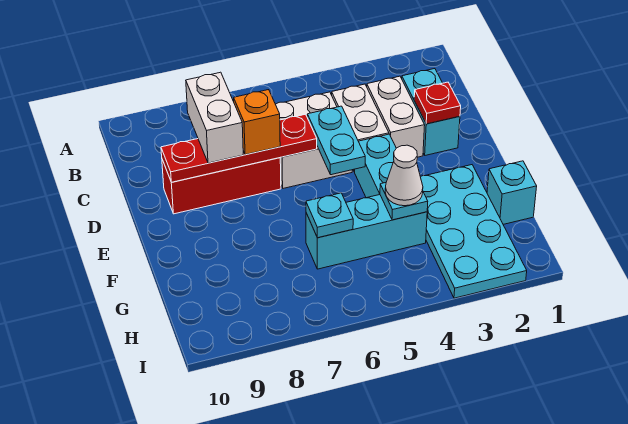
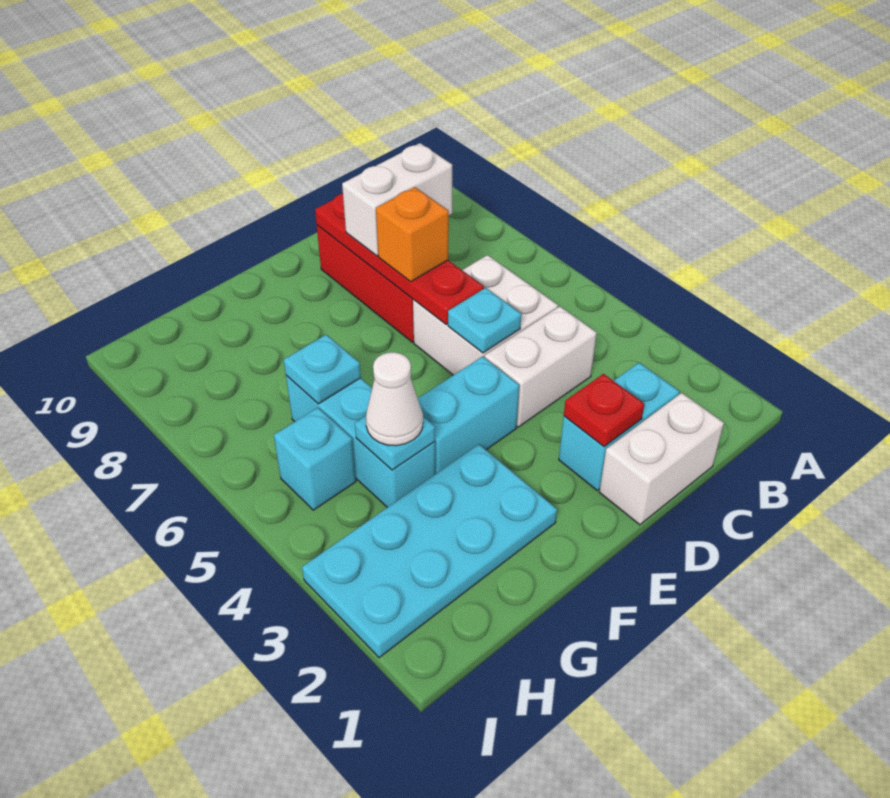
white 1x2 brick [367,76,425,157] -> white 1x2 brick moved to [599,393,724,525]
cyan 1x2 plate [307,106,365,175] -> cyan 1x1 plate [448,288,521,353]
cyan 1x1 brick [487,161,537,224] -> cyan 1x1 brick moved to [274,408,356,510]

